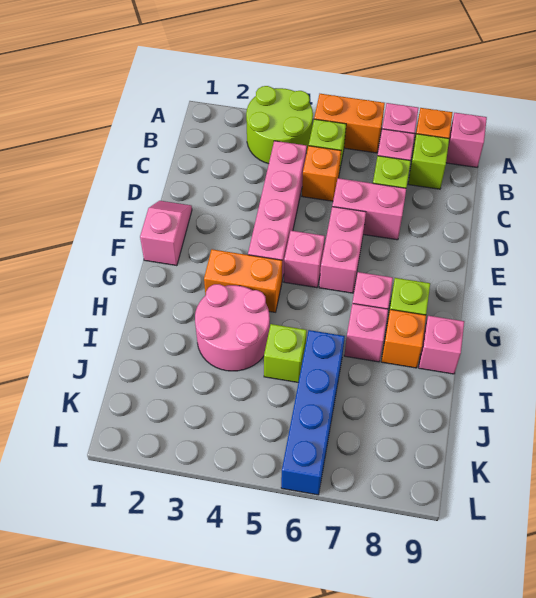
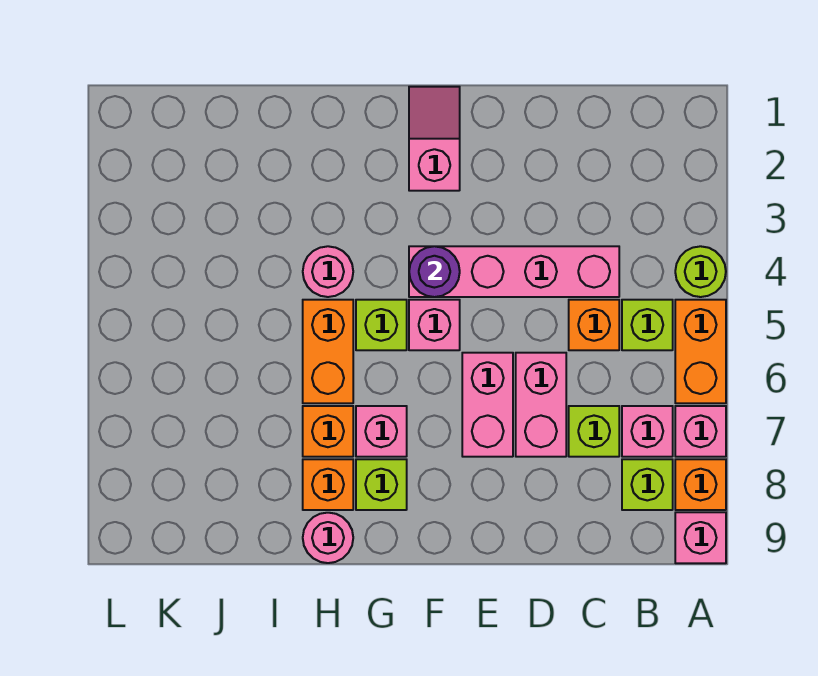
lime 2x2 round brick [246,86,313,164] -> lime 1x1 round brick [675,246,726,297]
pink 1x2 slope [140,201,192,266] -> pink 1x2 slope turned to [409,87,460,191]
pink 1x2 brick [319,207,366,293] -> pink 1x2 brick turned to [462,353,513,457]
none -> purple 1x1 round brick [409,246,460,297]
orange 1x2 brick [204,249,282,312] -> orange 1x2 brick moved to [303,300,353,403]
pink 2x2 round brick [195,284,270,371] -> pink 1x1 round brick [303,246,353,297]
pink 1x1 brick [344,304,388,362] -> orange 1x1 brick [303,406,353,457]
pink 1x1 brick [419,316,464,374] -> pink 1x1 round brick [303,513,353,563]
lime 1x1 brick [264,324,307,382] -> lime 1x1 brick moved to [356,300,407,350]
blue 1x4 brick [281,330,345,495] -> none

